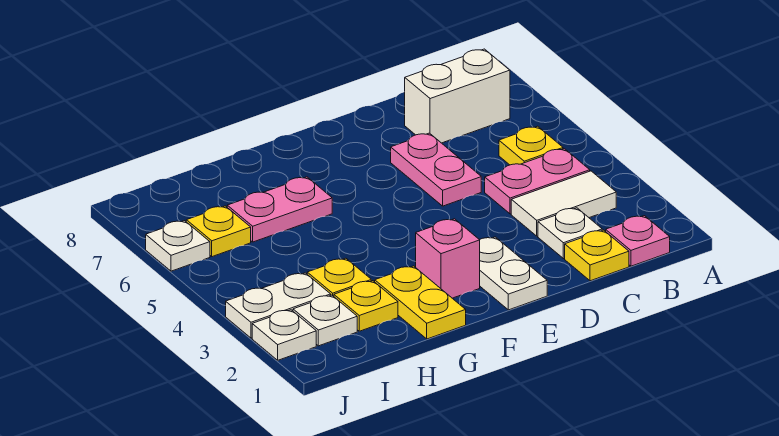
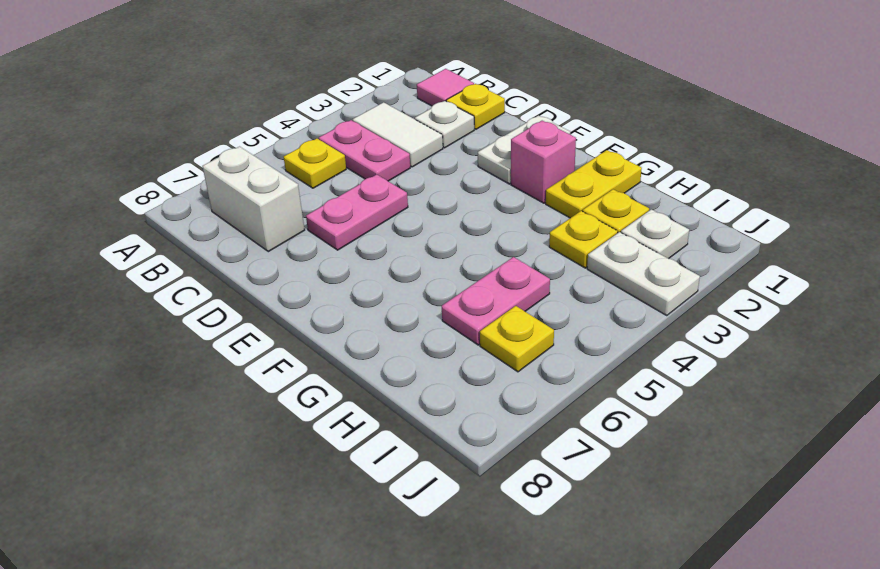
pink 1x1 plate [606,216,670,266] -> pink 1x1 tile [417,69,474,106]
pink 1x2 plate [227,177,332,242] -> pink 1x2 plate turned to [442,257,550,345]
white 1x1 plate [252,310,316,360] -> none
white 1x1 plate [146,221,210,271] -> none

